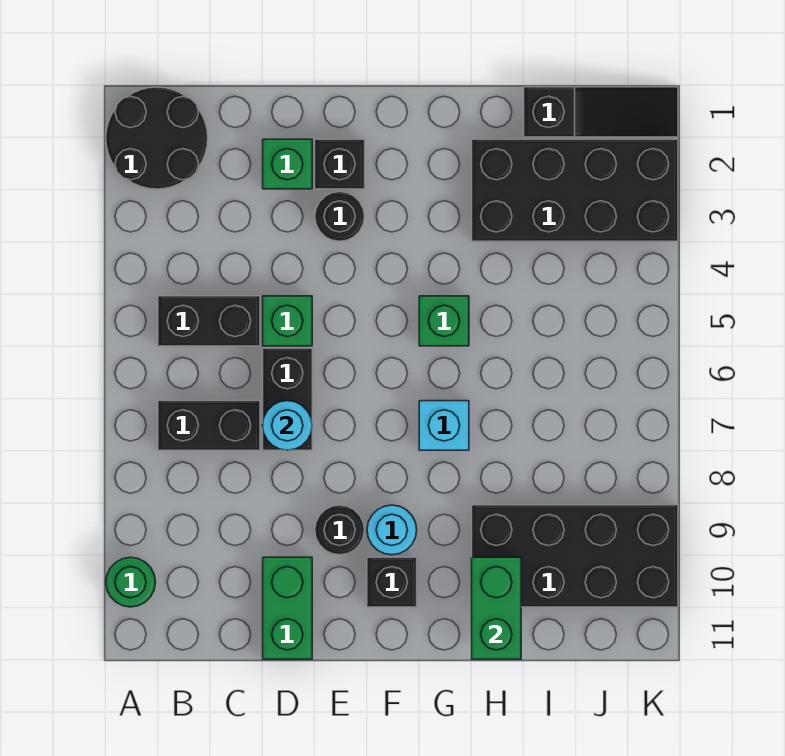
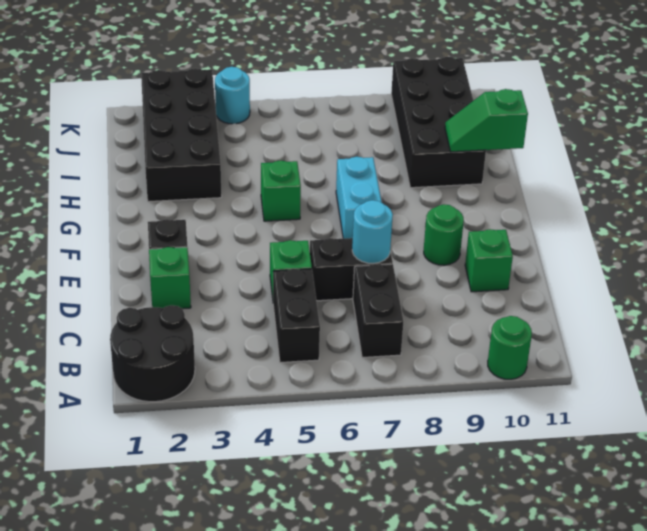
green 1x2 brick [263,557,312,659] -> green 1x1 brick [465,229,513,292]
black 1x1 round brick [315,192,364,241] -> none
black 1x1 round brick [315,505,364,555] -> green 1x1 round brick [424,204,464,265]
cyan 1x1 round brick [367,505,417,555] -> cyan 1x1 round brick moved to [215,67,250,124]
black 1x1 brick [367,557,417,607] -> none
cyan 1x1 brick [419,401,469,450] -> cyan 1x2 brick [336,157,382,239]
green 1x2 brick [472,557,521,659] -> green 1x2 slope [445,89,528,152]
black 1x3 slope [524,87,678,137] -> none

